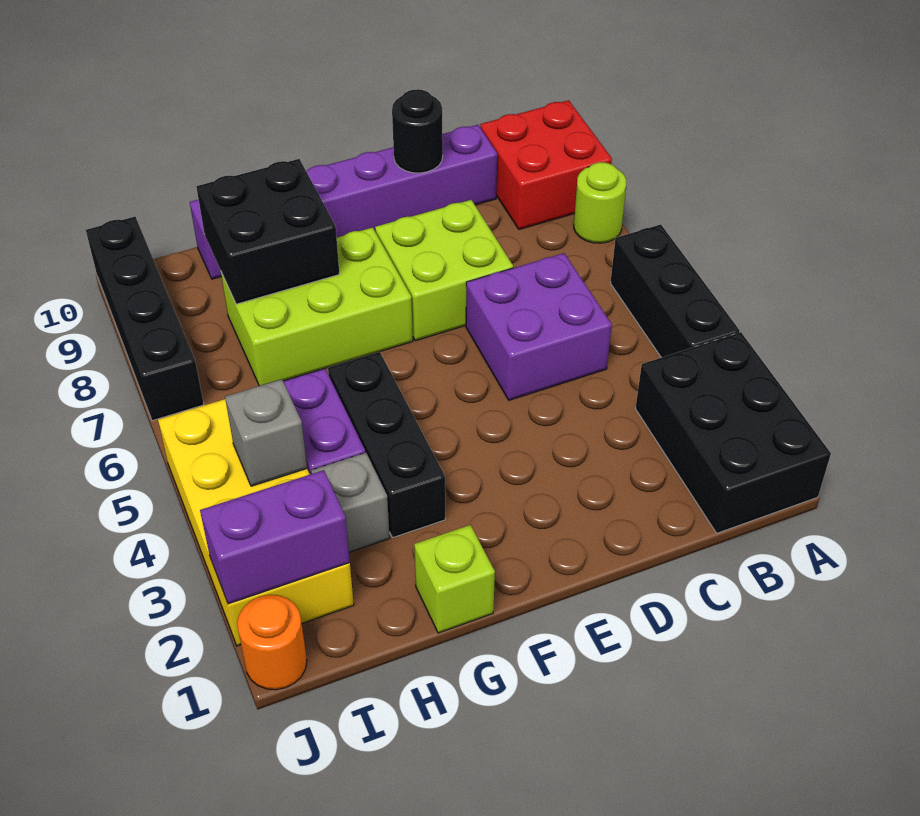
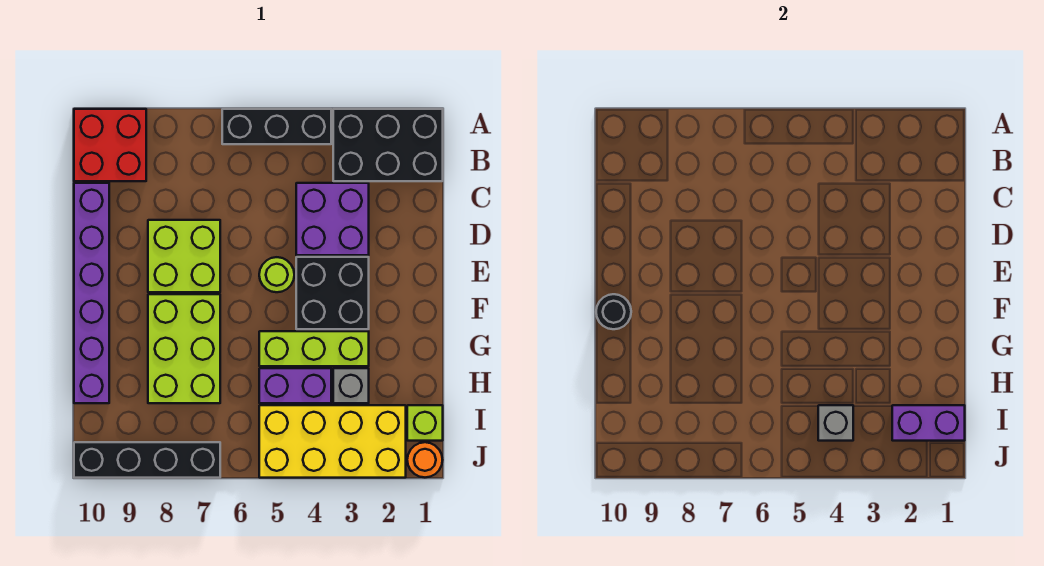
lime 1x1 round brick [574,162,626,243] -> lime 1x1 round brick moved to [259,257,294,292]
purple 2x2 brick [466,253,612,400] -> purple 2x2 brick moved to [296,183,369,255]
black 1x1 round brick [392,89,443,173] -> black 1x1 round brick moved to [596,294,631,329]
lime 1x1 brick [414,525,495,633] -> lime 1x1 brick moved to [407,405,443,441]
black 1x3 brick [328,352,445,538] -> lime 1x3 brick [259,331,369,366]
black 2x2 brick [196,159,339,304] -> black 2x2 brick moved to [296,257,369,329]
purple 1x2 brick [200,470,350,604] -> purple 1x2 brick turned to [892,405,965,441]

